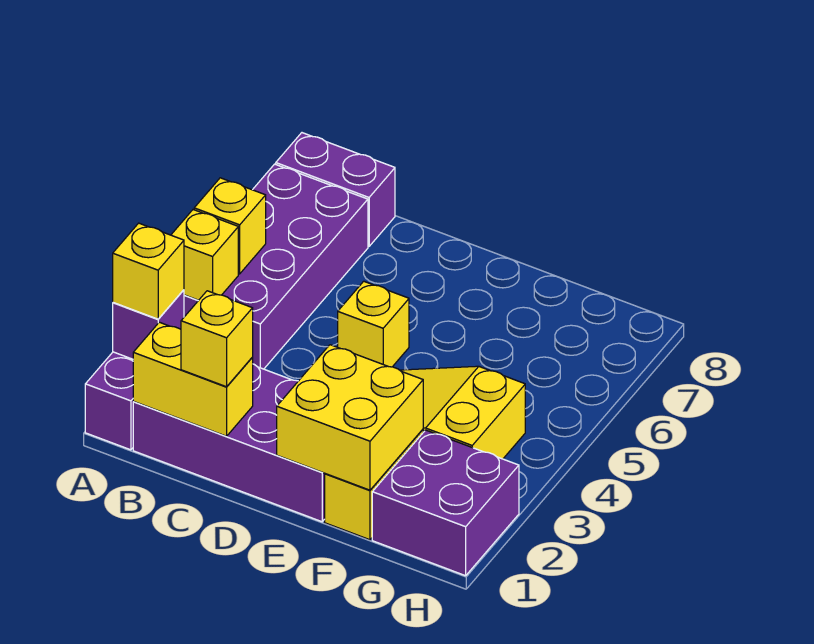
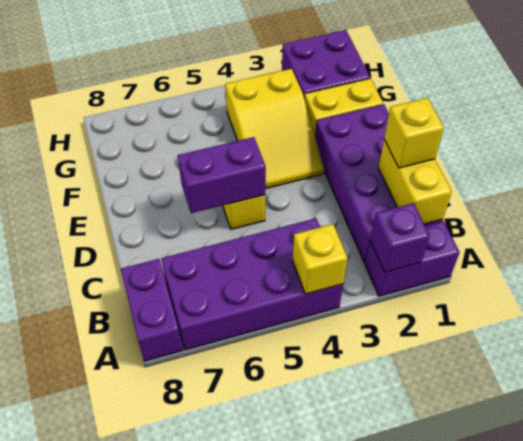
yellow 1x1 brick [113,223,184,319] -> none
yellow 1x1 brick [194,178,266,274] -> none
none -> purple 1x2 brick [178,137,266,213]
yellow 2x2 brick [277,345,423,490] -> none

